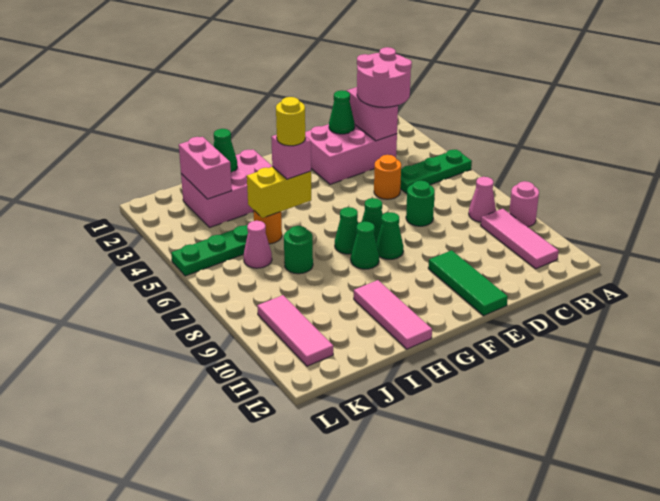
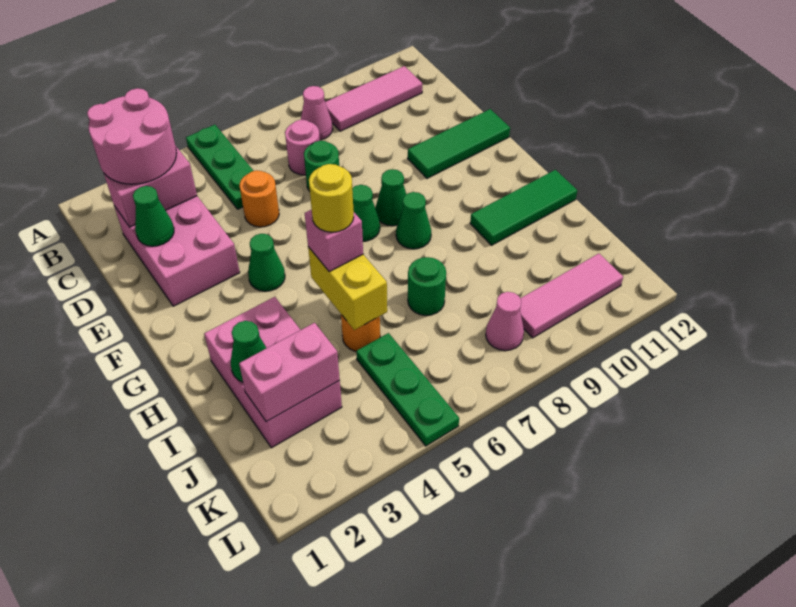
pink 1x1 round brick [509,181,539,227] -> pink 1x1 round brick moved to [285,120,320,175]
green 1x1 cone [335,207,358,254] -> green 1x1 cone moved to [248,234,285,291]
pink 1x3 tile [354,280,432,349] -> green 1x3 tile [470,170,577,245]
pink 1x1 cone [244,221,272,268] -> pink 1x1 cone moved to [486,292,524,351]

